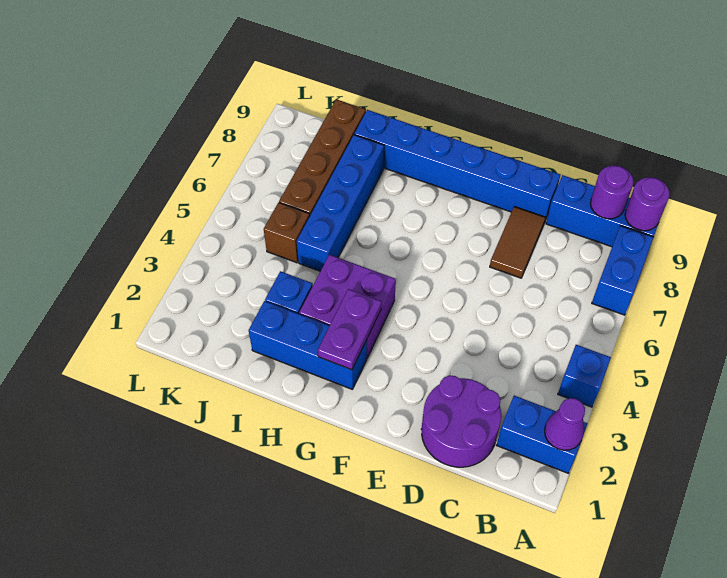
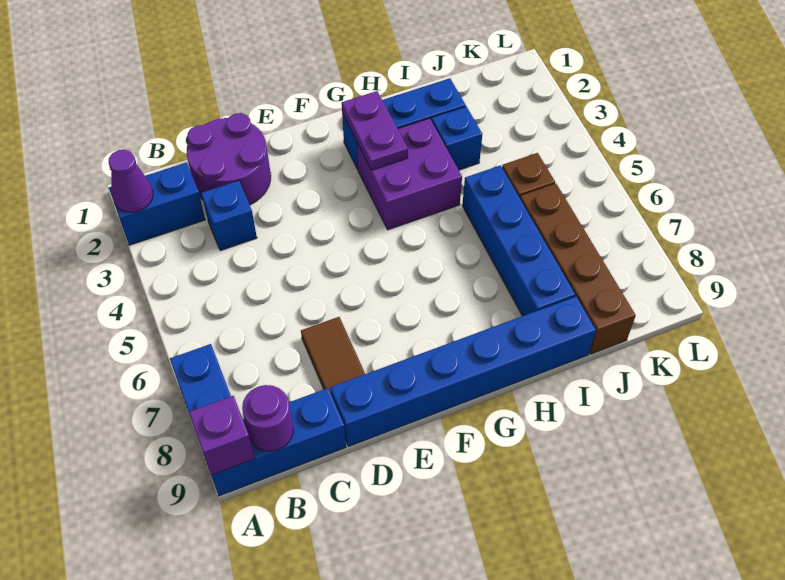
blue 1x1 brick [558,345,611,407] -> blue 1x1 brick moved to [201,181,257,251]
purple 1x1 round brick [625,177,670,231] -> purple 1x1 brick [189,396,255,475]

